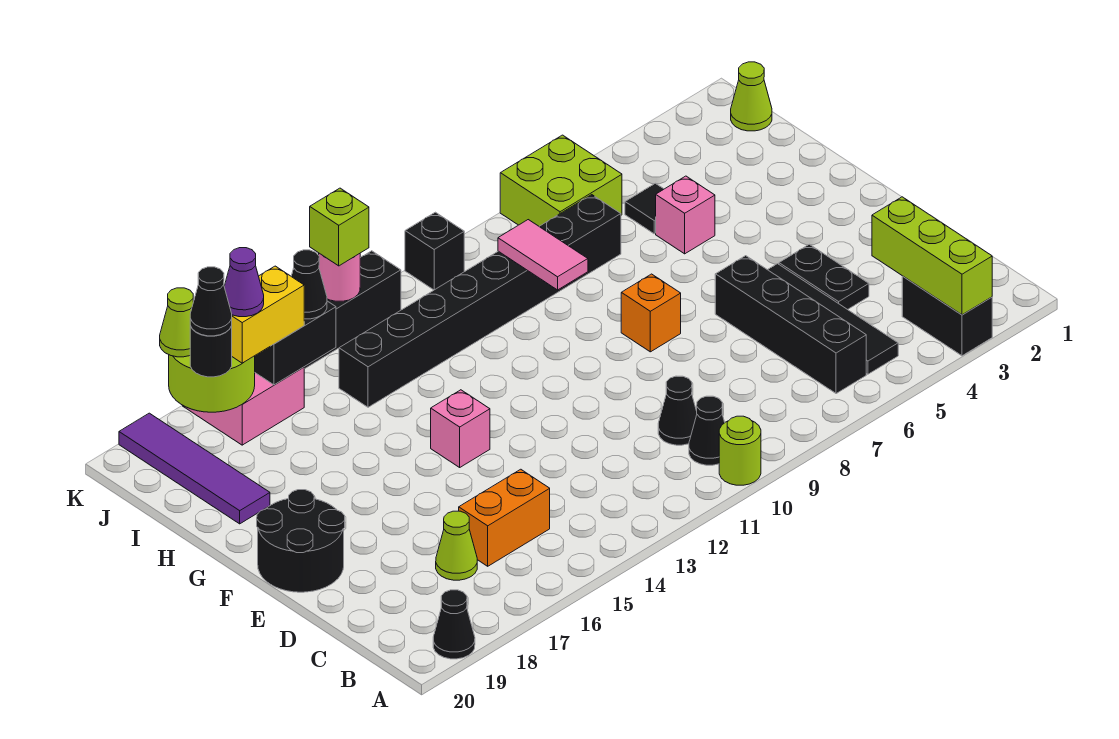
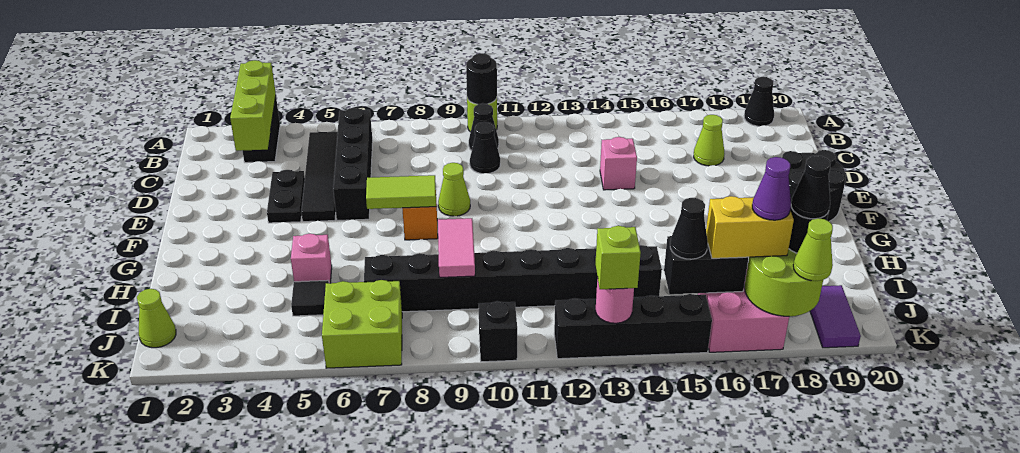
none -> black 1x1 round brick [466,53,497,104]
orange 1x2 brick [459,469,550,566] -> none
none -> lime 1x1 cone [438,163,470,216]
none -> lime 1x2 tile [366,175,436,209]
pink 1x1 brick [431,390,490,467] -> pink 1x1 brick moved to [600,137,637,190]
purple 1x4 tile [119,413,270,524] -> purple 1x2 tile [810,285,861,348]

